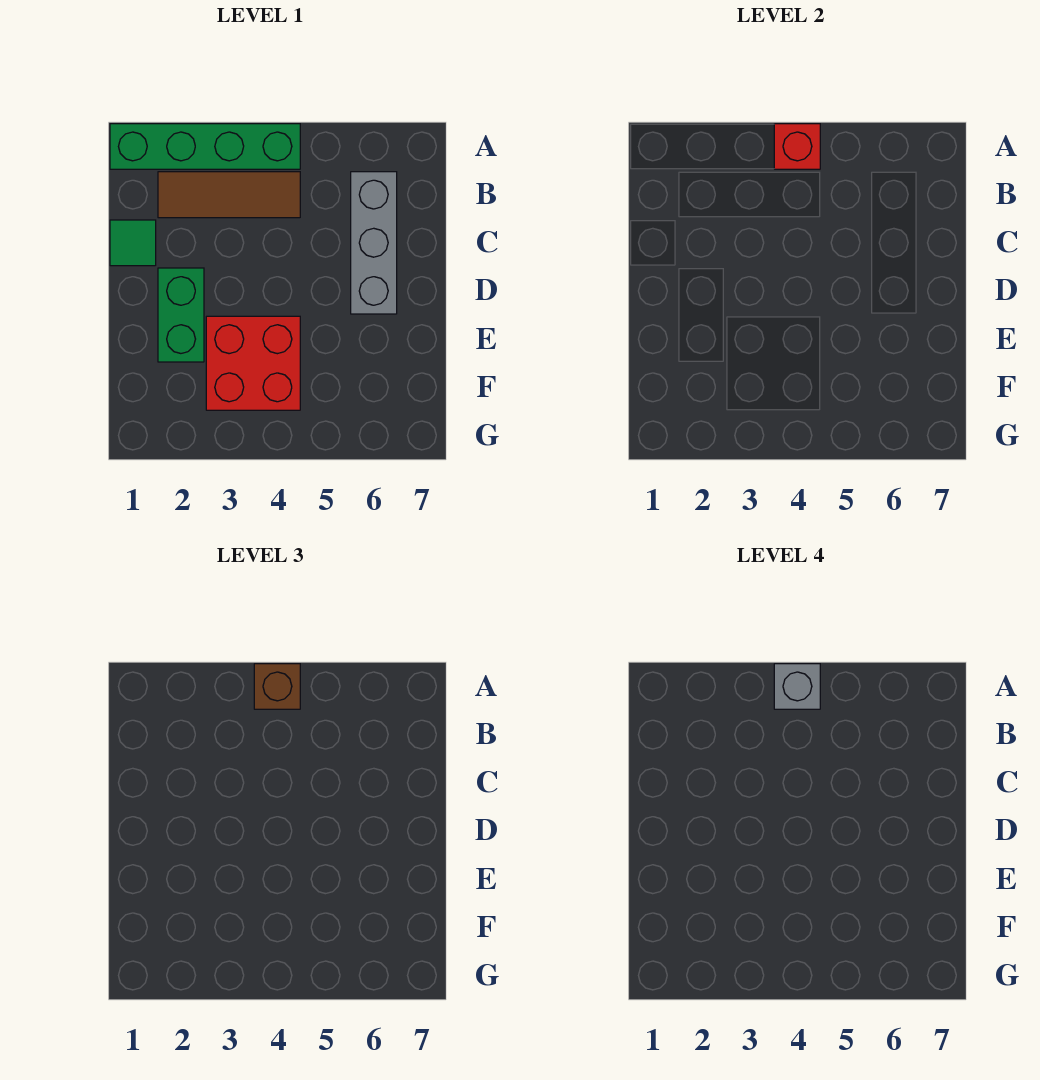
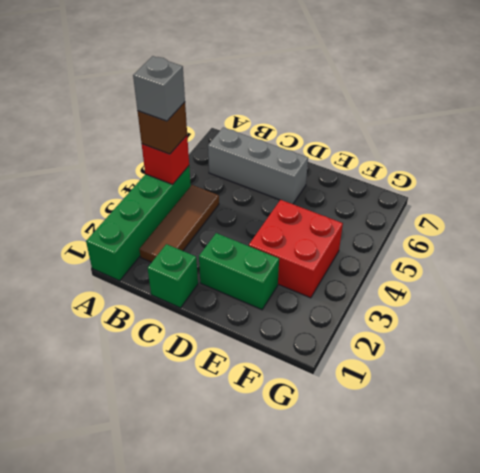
green 1x1 tile [110,220,156,266] -> green 1x1 brick [148,244,198,308]

